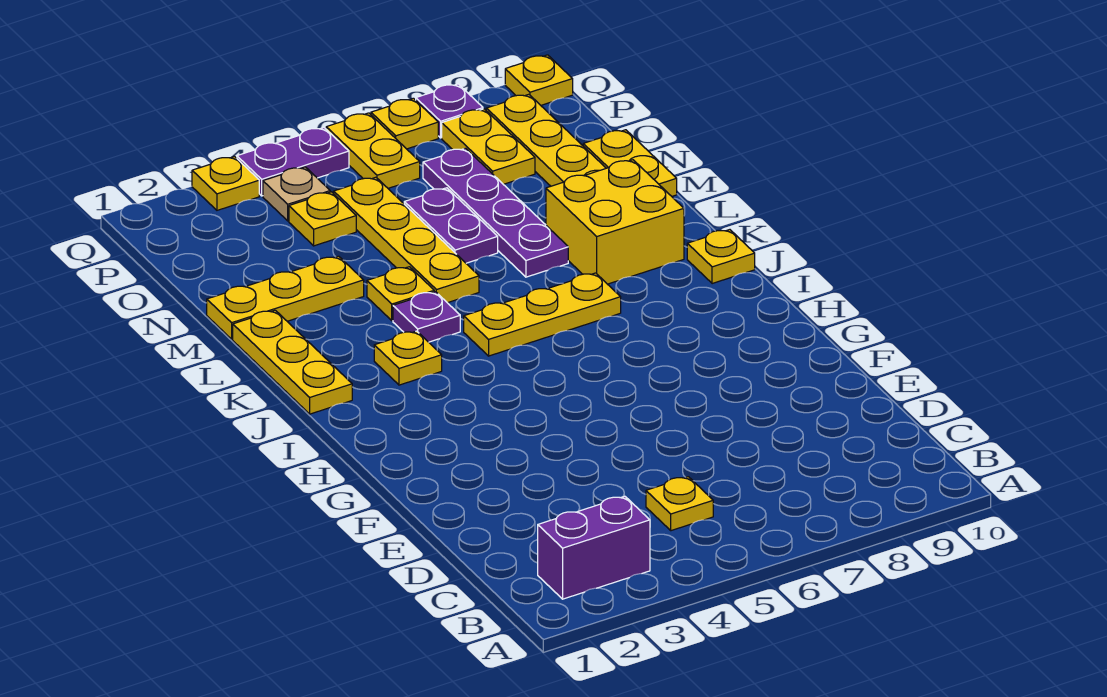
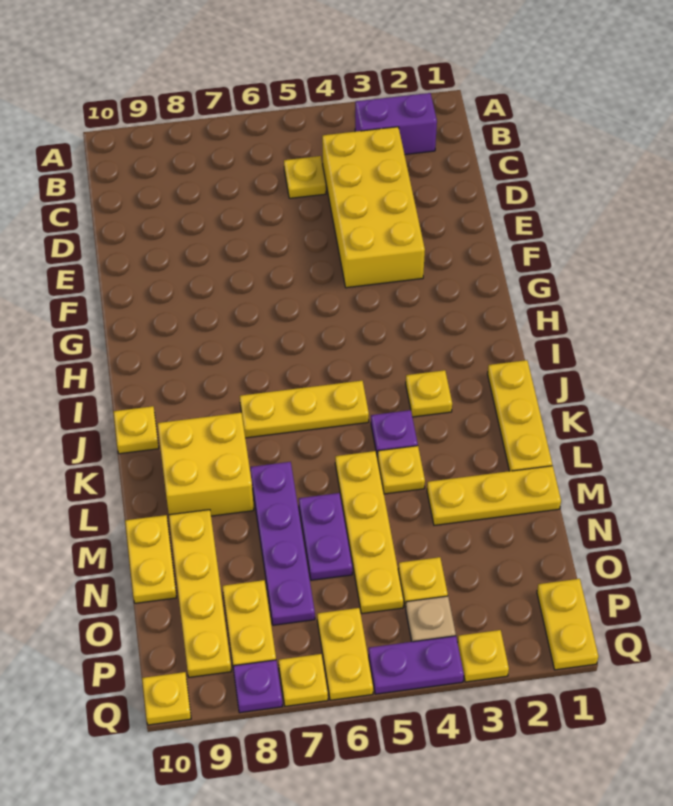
none -> yellow 2x4 brick [322,127,425,288]
none -> yellow 1x2 plate [537,579,598,670]

